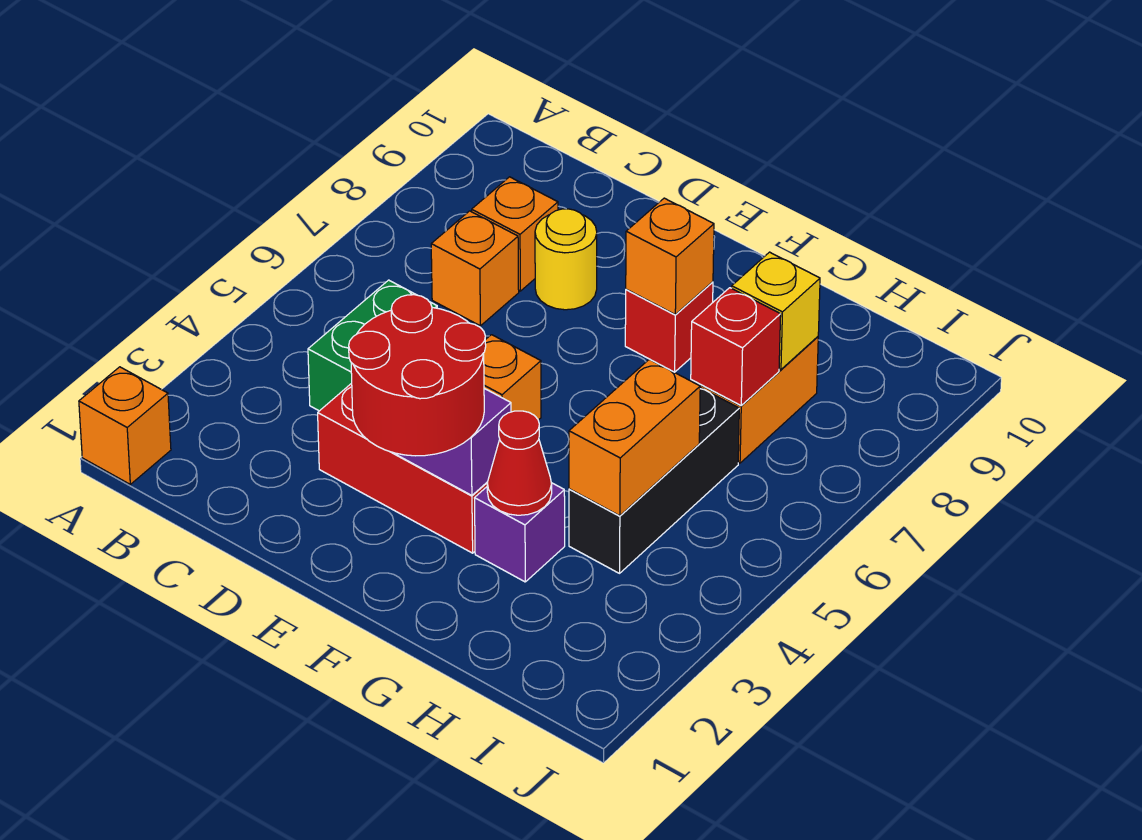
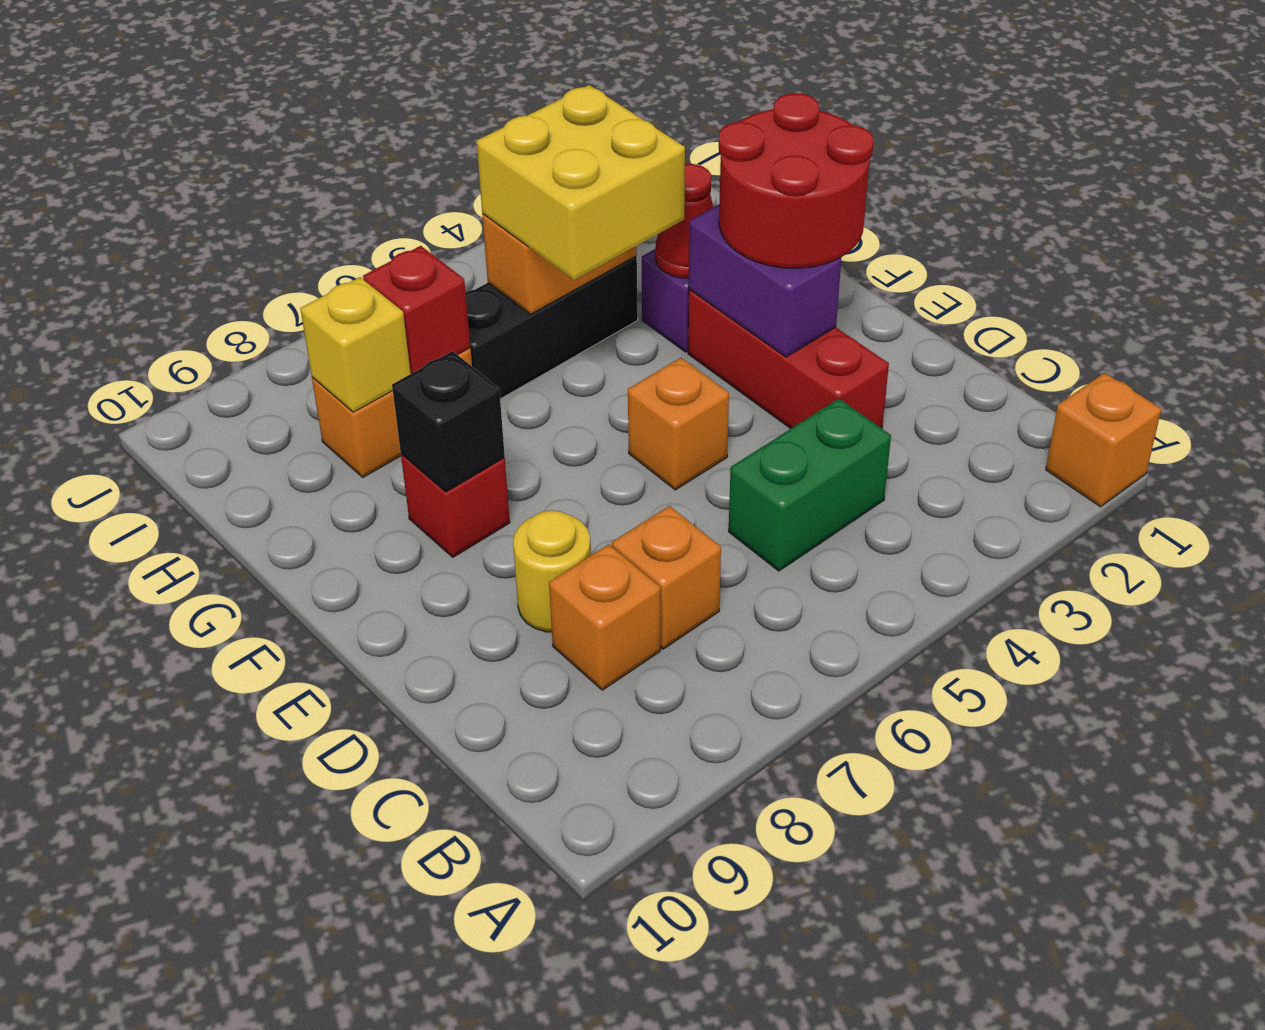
orange 1x1 brick [626,198,714,314] -> black 1x1 brick [392,351,505,492]
none -> yellow 2x2 brick [477,85,685,280]

